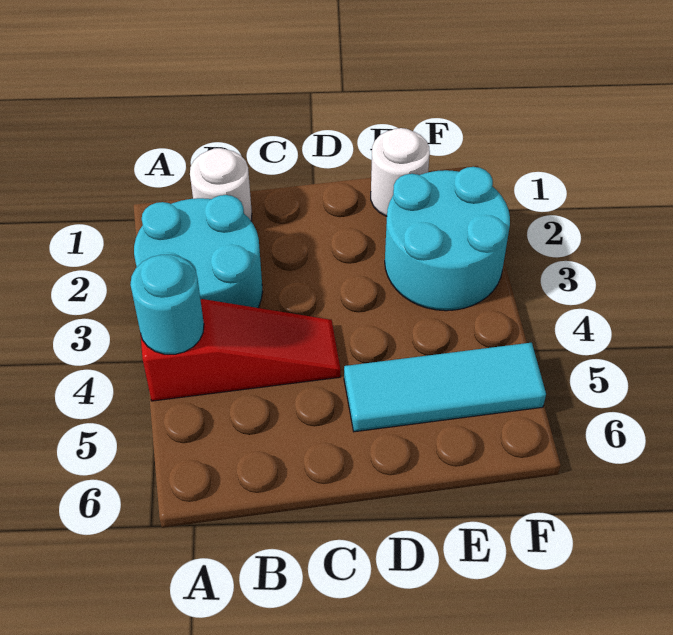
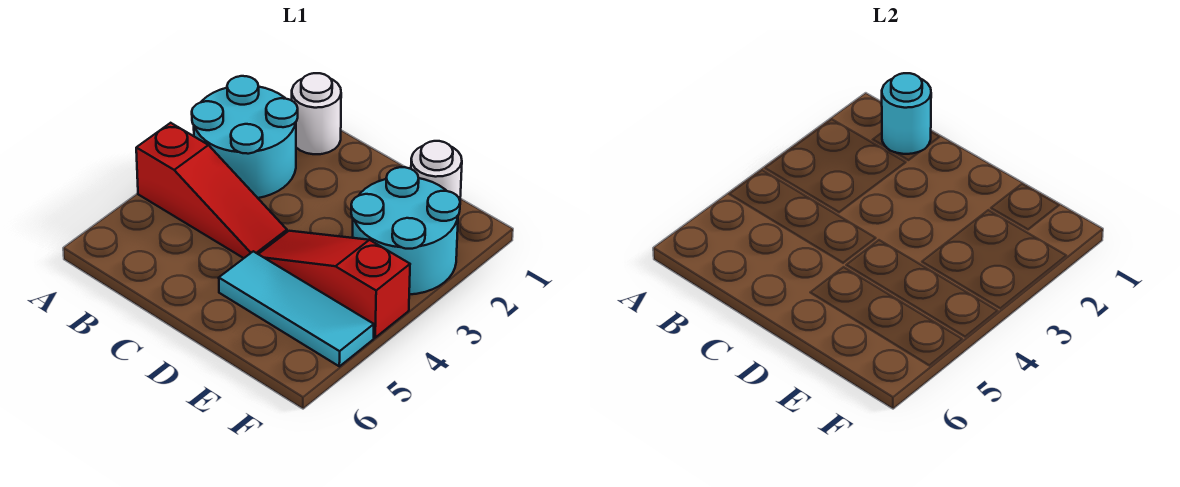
cyan 1x1 round brick [130,255,204,354] -> cyan 1x1 round brick moved to [882,73,931,154]
none -> red 1x3 slope [259,231,410,338]

